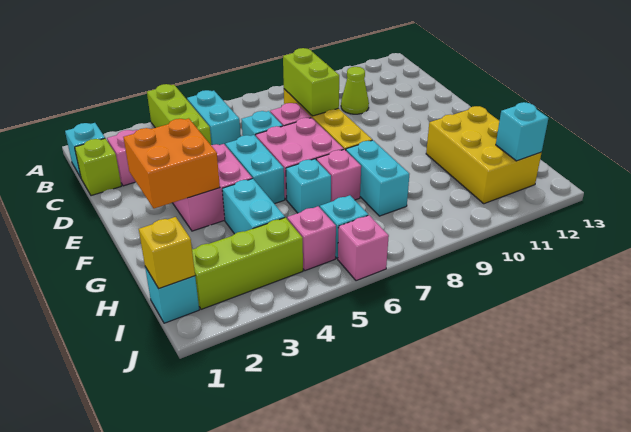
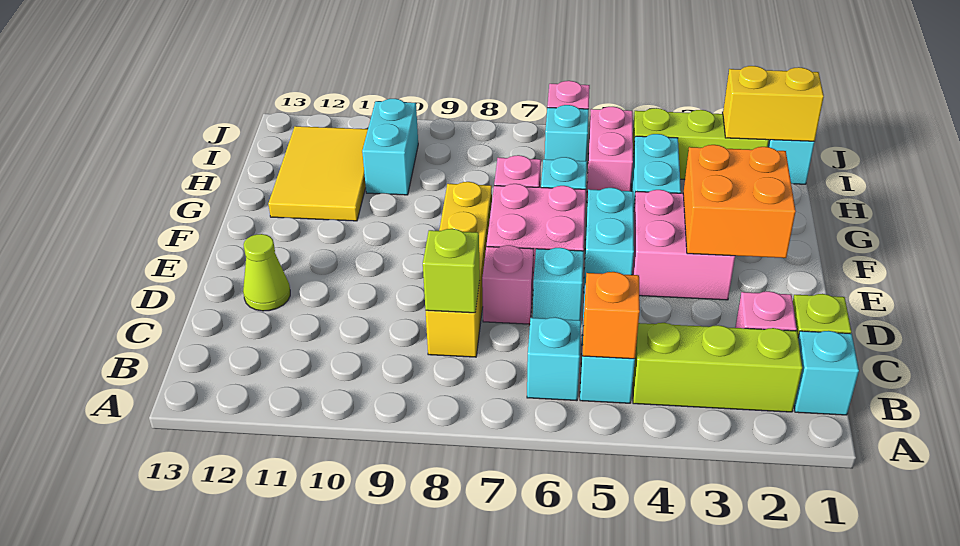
lime 1x3 brick [147,84,211,145] -> lime 1x3 brick turned to [633,323,802,412]
none -> orange 1x1 brick [582,272,640,359]
lime 1x2 brick [283,48,339,116] -> lime 1x1 brick [423,229,480,313]
lime 1x1 cone [341,67,369,114] -> lime 1x1 cone moved to [243,234,290,311]
cyan 1x2 brick [346,140,409,216] -> cyan 1x2 brick moved to [362,99,418,195]
yellow 2x3 brick [426,106,542,204] -> yellow 2x3 tile [268,126,368,221]
yellow 1x1 brick [139,217,195,289] -> yellow 1x2 brick [723,66,824,141]
pink 1x1 brick [287,206,336,271] -> pink 1x2 brick [587,107,633,201]
cyan 1x1 brick [496,102,548,161] -> cyan 1x1 brick moved to [527,317,581,401]

